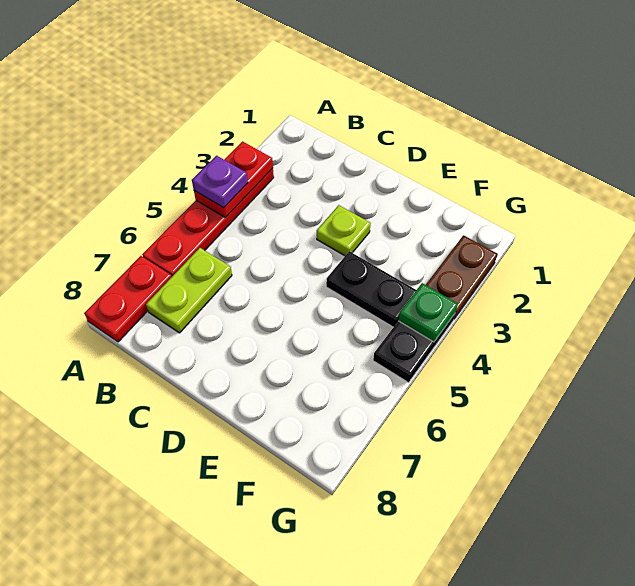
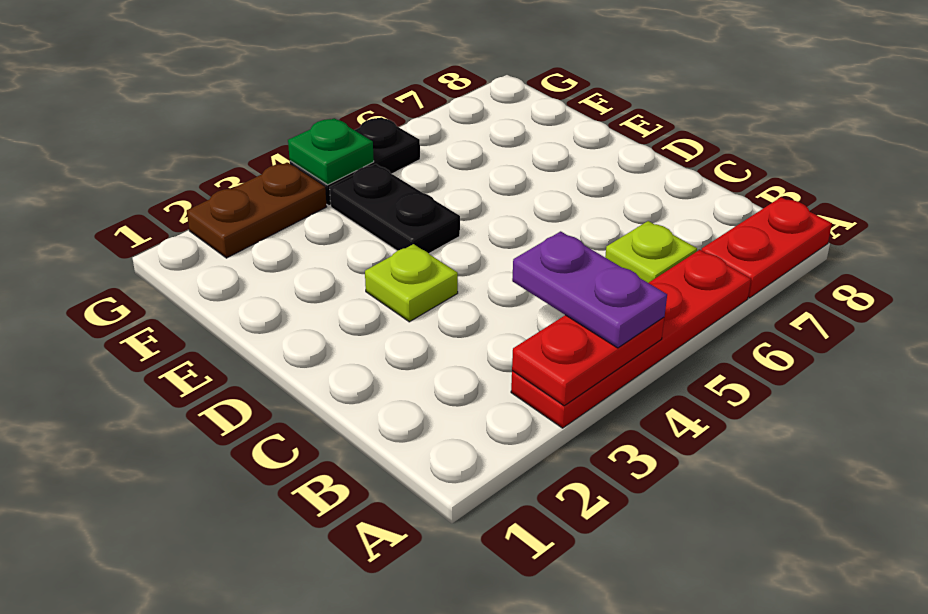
purple 1x1 plate [192,156,248,208] -> purple 1x2 plate [512,231,667,348]
lime 1x2 plate [146,248,232,333] -> lime 1x1 plate [605,221,697,283]

